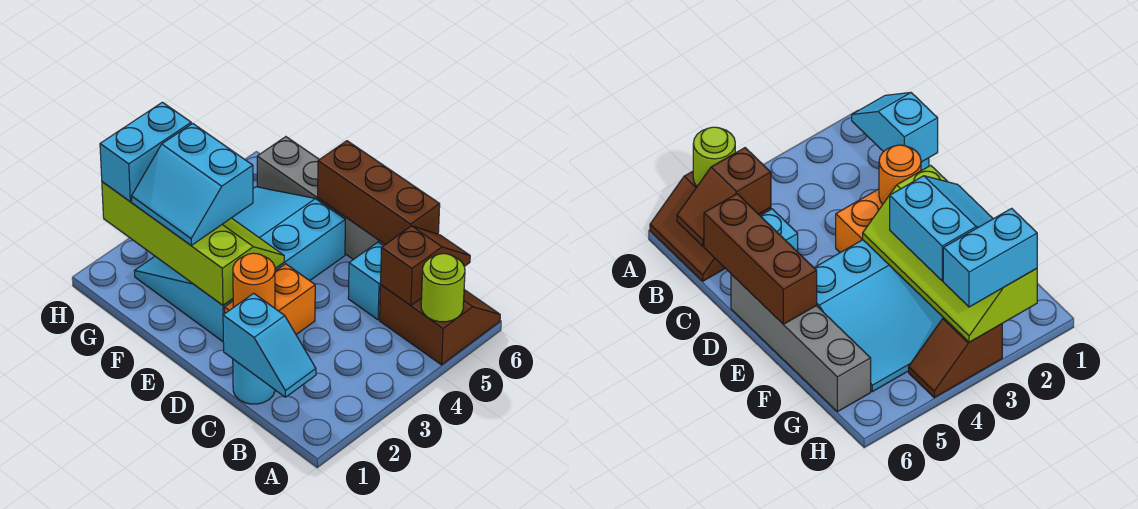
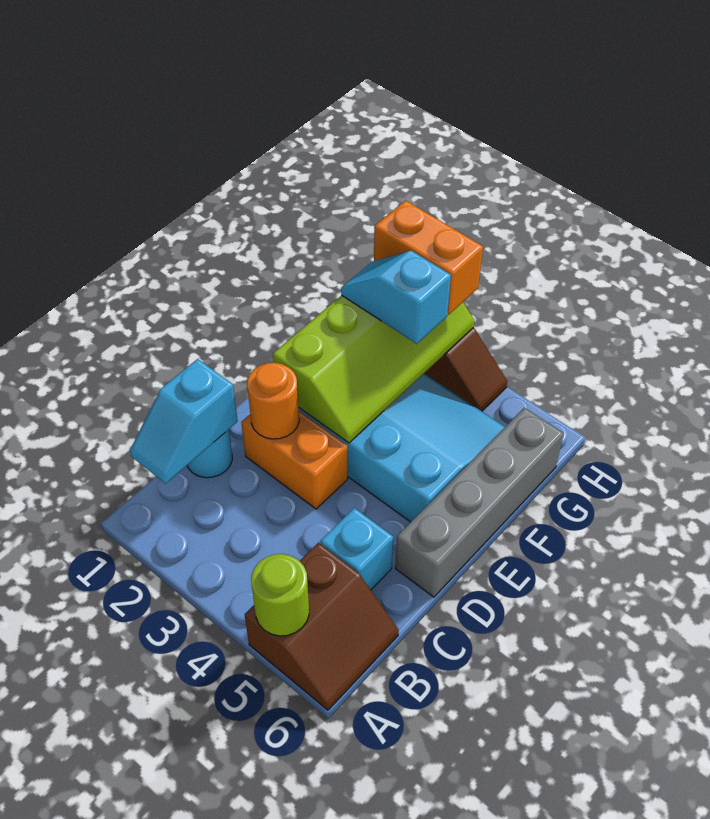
brown 1x2 slope [381,226,470,305] -> none
brown 1x3 brick [318,141,440,245] -> none
cyan 2x2 slope [132,123,253,245] -> cyan 1x2 slope [341,251,451,344]
cyan 1x2 brick [100,102,191,201] -> orange 1x2 brick [374,200,483,315]

